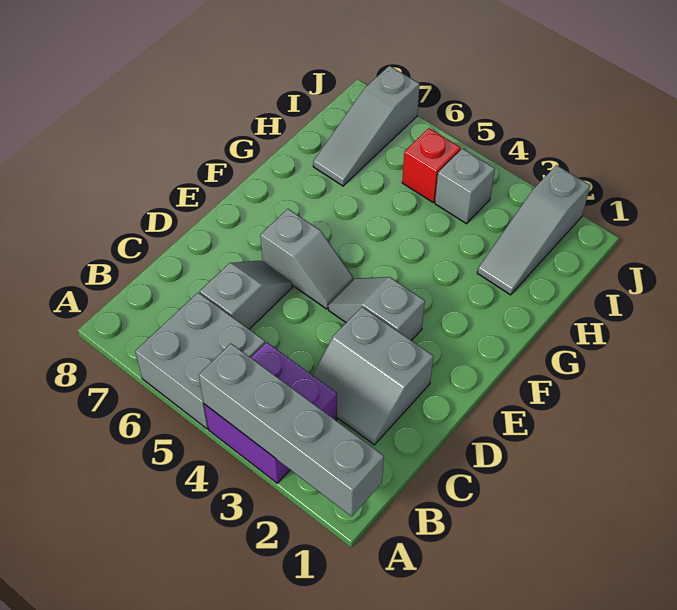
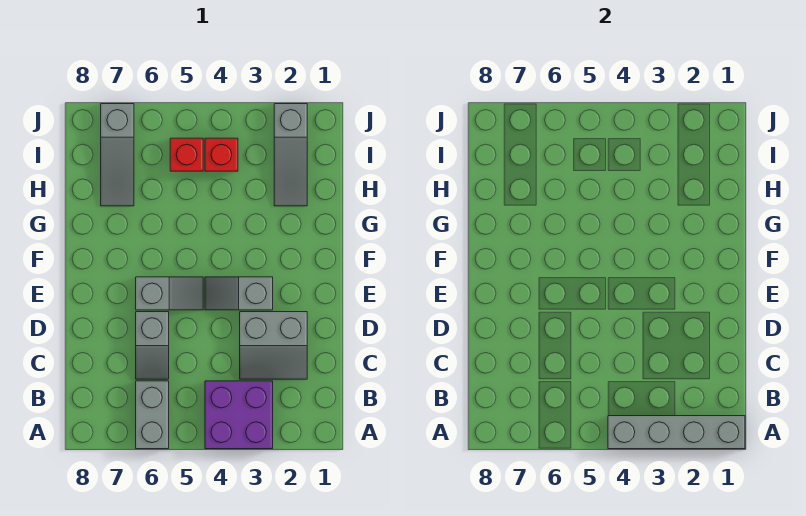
grey 2x2 brick [135,293,265,429] -> grey 1x2 brick [136,381,169,449]
grey 1x2 slope [200,261,292,329] -> grey 1x2 slope turned to [136,312,169,379]
grey 1x1 brick [435,149,495,224] -> red 1x1 brick [205,138,238,171]

